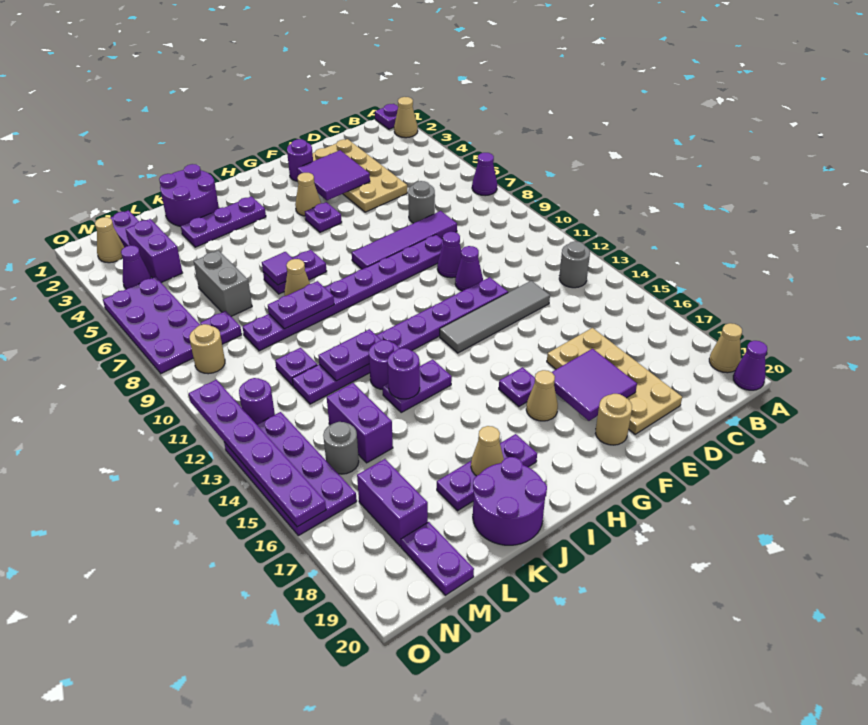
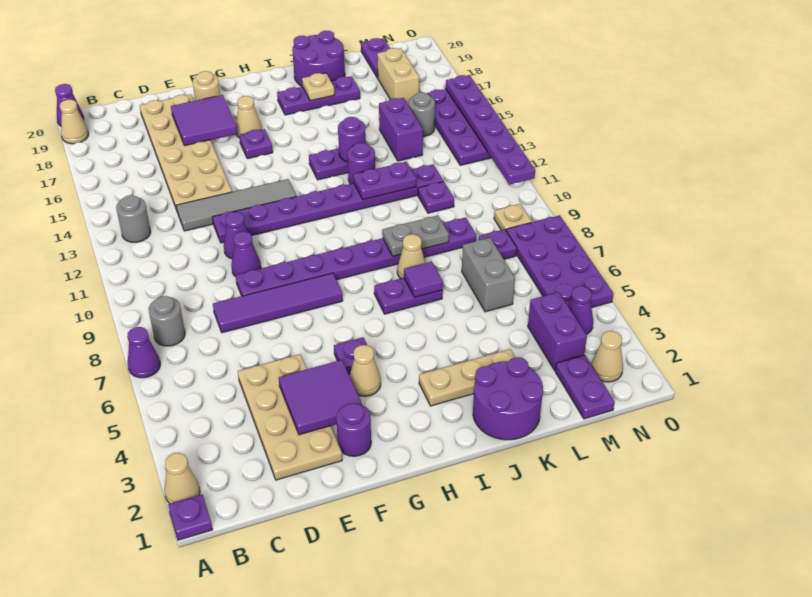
grey 1x1 round brick [408,181,435,223] -> grey 1x1 round brick moved to [149,296,185,346]
tan 2x4 plate [547,328,682,434] -> tan 2x6 plate [140,94,232,210]
purple 1x3 plate [181,196,266,247] -> tan 1x3 plate [419,349,516,406]
purple 1x2 plate [268,281,334,329] -> grey 1x2 plate [382,216,449,256]
tan 1x1 cone [471,426,504,476] -> tan 1x1 plate [302,73,334,101]
purple 1x2 brick [357,459,428,546] -> tan 1x2 brick [377,48,419,104]
tan 1x1 round brick [189,324,225,374] -> tan 1x1 plate [494,204,532,230]
purple 1x1 round brick [239,378,275,424] -> none

